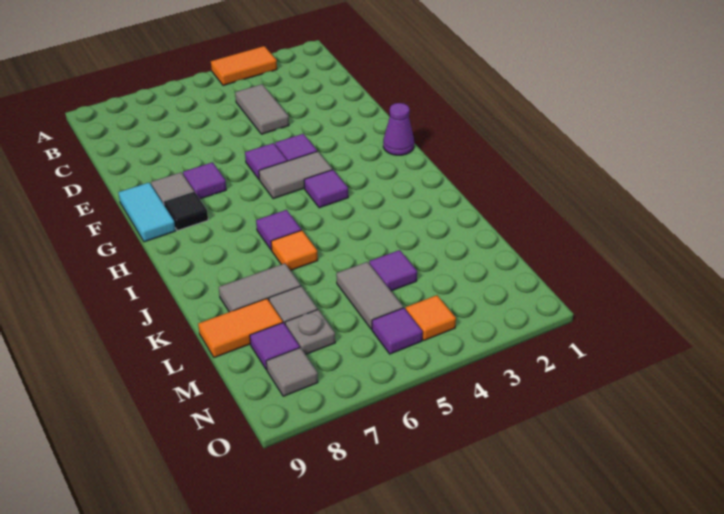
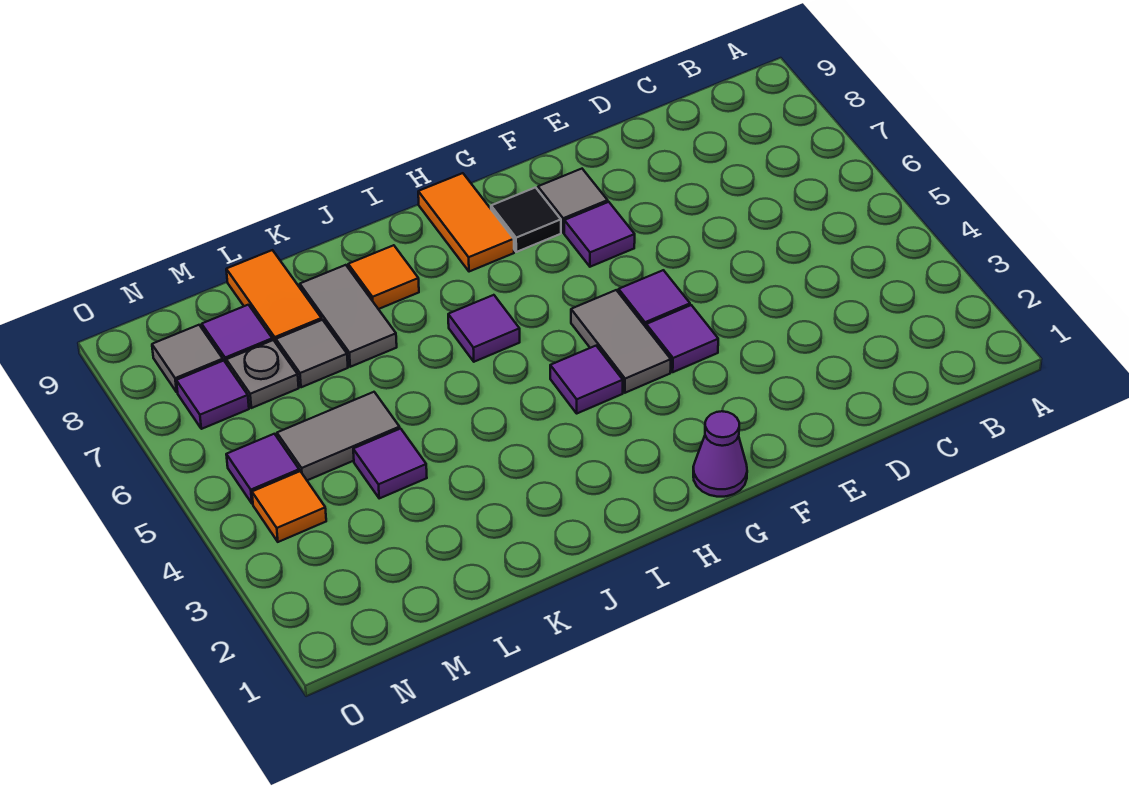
orange 1x2 tile [211,46,277,85] -> orange 1x2 tile moved to [418,173,514,272]
grey 1x2 tile [235,84,289,134] -> none
cyan 1x2 tile [118,183,176,242] -> none
orange 1x1 tile [271,230,318,271] -> orange 1x1 tile moved to [348,245,419,309]
none -> purple 1x1 tile [176,361,249,429]

